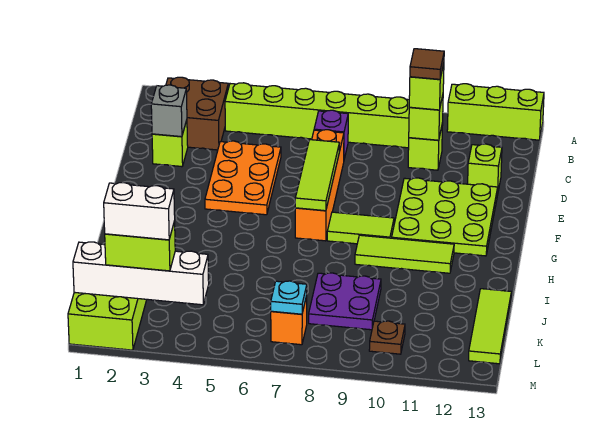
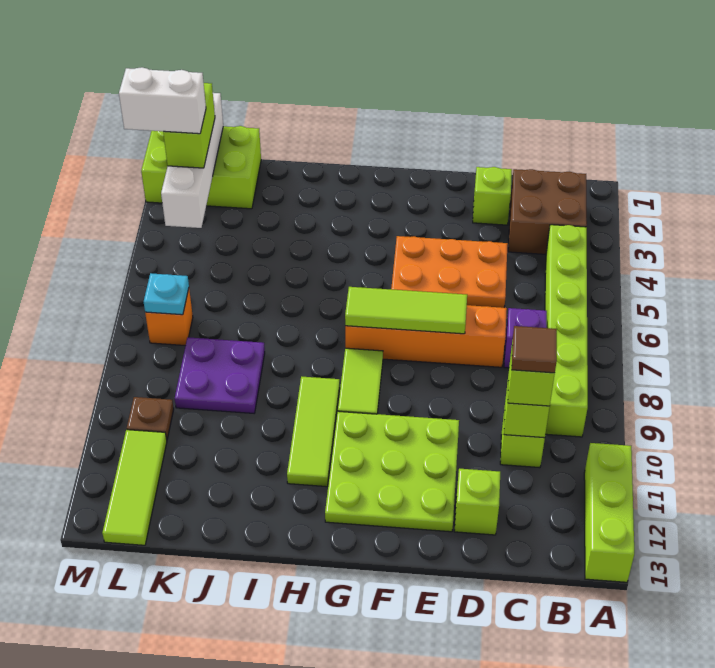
grey 1x1 brick [151,85,187,137] -> none
lime 1x3 tile [469,289,511,364] -> lime 1x3 tile turned to [102,430,167,545]
white 1x2 brick [104,183,175,240] -> white 1x2 brick turned to [119,67,206,134]

